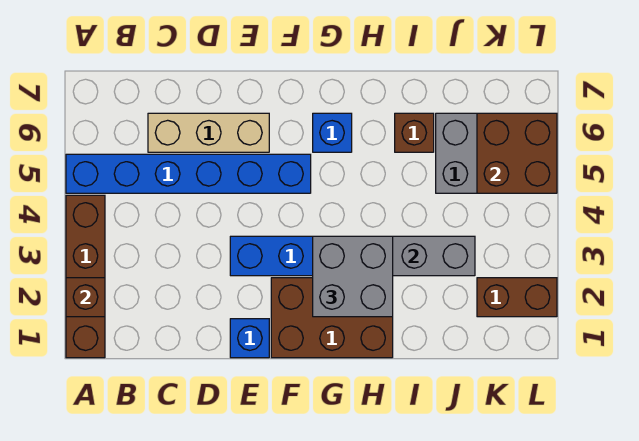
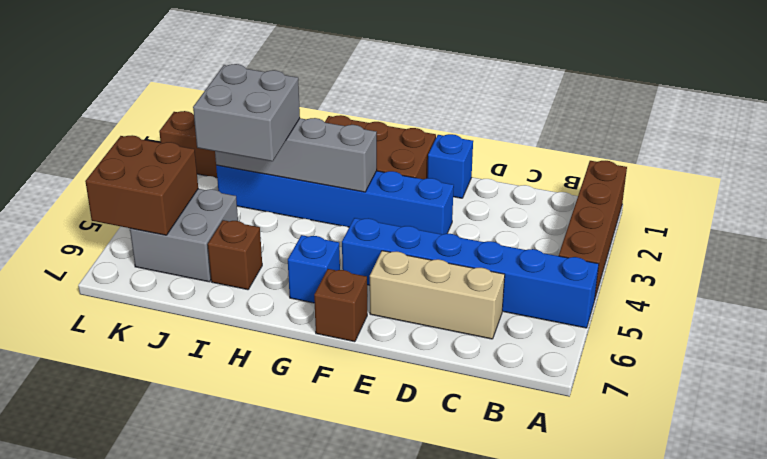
brown 1x1 brick [66,278,105,317] -> brown 1x1 brick moved to [314,269,367,342]
grey 2x2 brick [313,236,393,317] -> grey 2x2 brick moved to [193,64,300,161]

